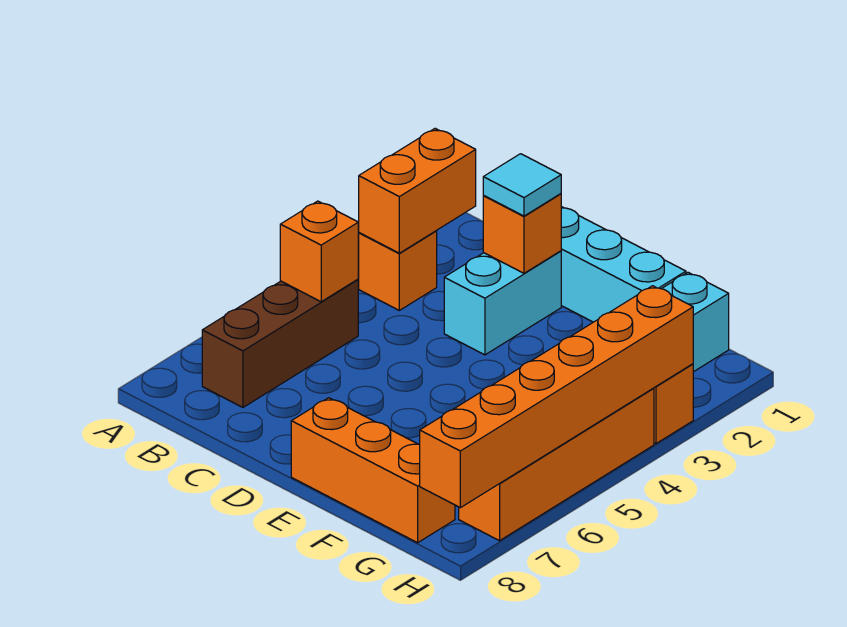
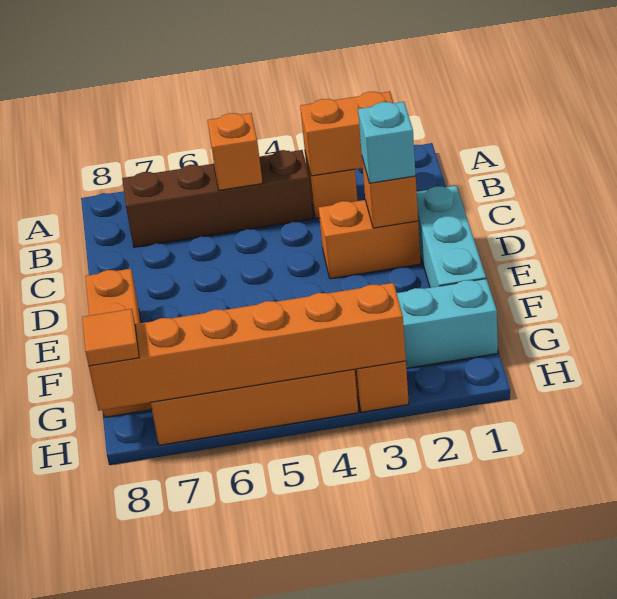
brown 1x3 brick [202,279,358,407] -> brown 1x4 brick [122,150,313,247]
cyan 1x2 brick [444,251,561,355] -> orange 1x2 brick [319,200,421,279]
cyan 1x1 tile [483,154,561,216] -> cyan 1x1 brick [358,102,416,183]
none -> orange 1x1 tile [82,309,139,366]

